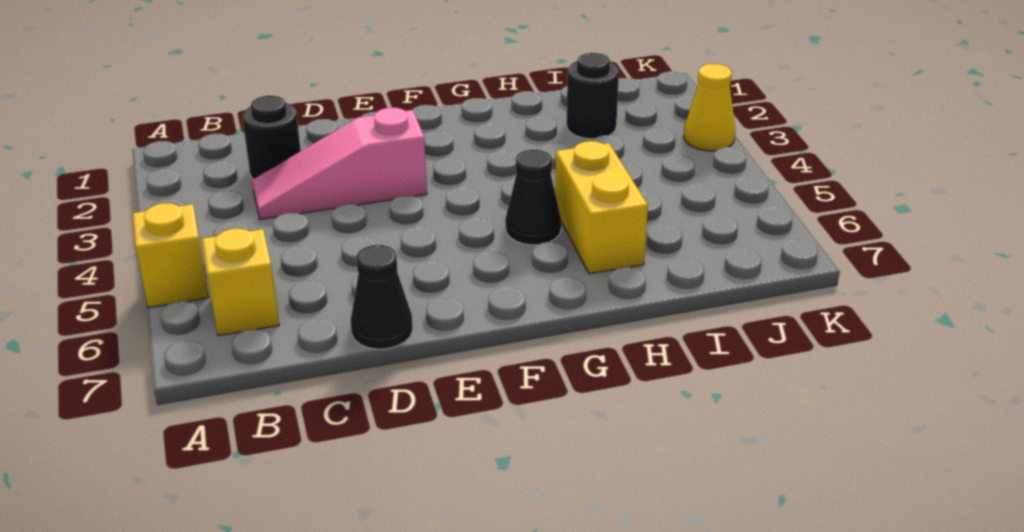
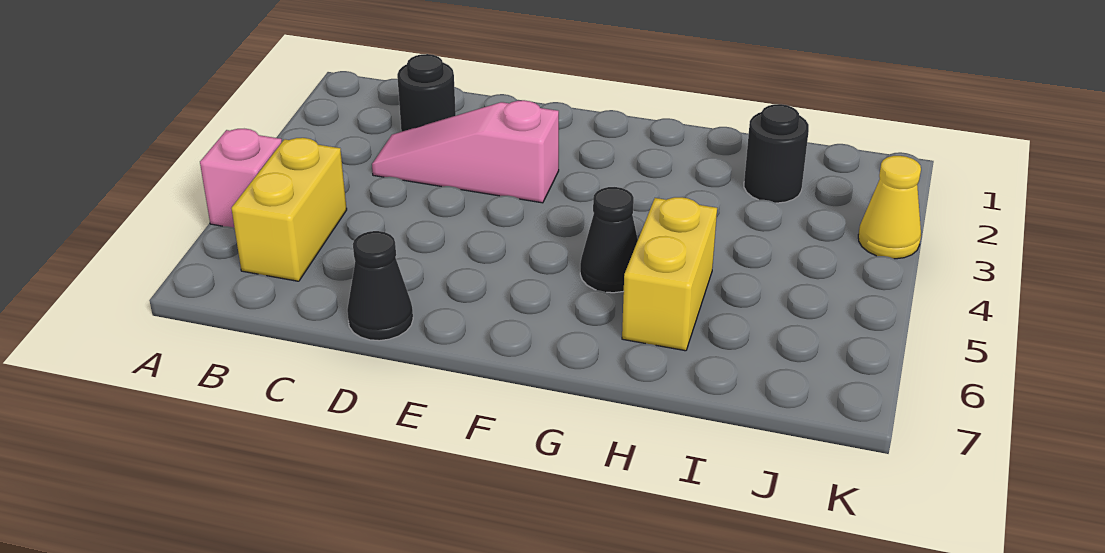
yellow 1x1 brick [133,203,209,308] -> pink 1x1 brick [200,129,282,228]
yellow 1x1 brick [202,228,279,336] -> yellow 1x2 brick [231,138,347,281]

